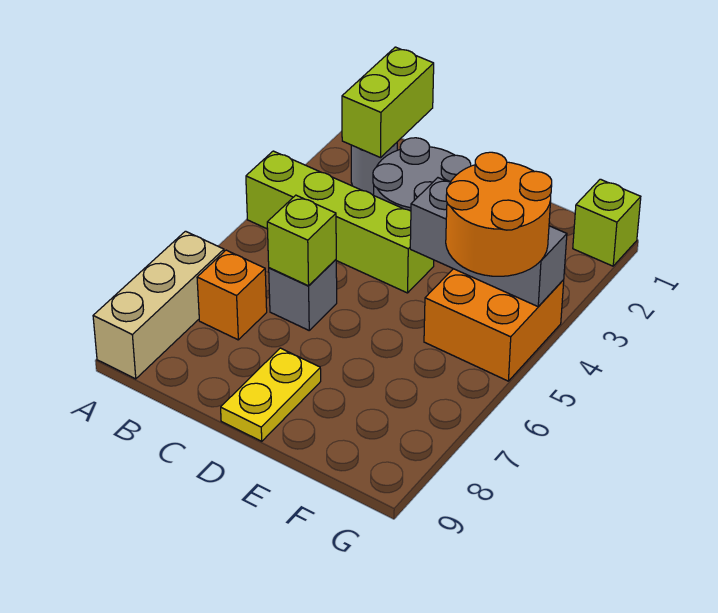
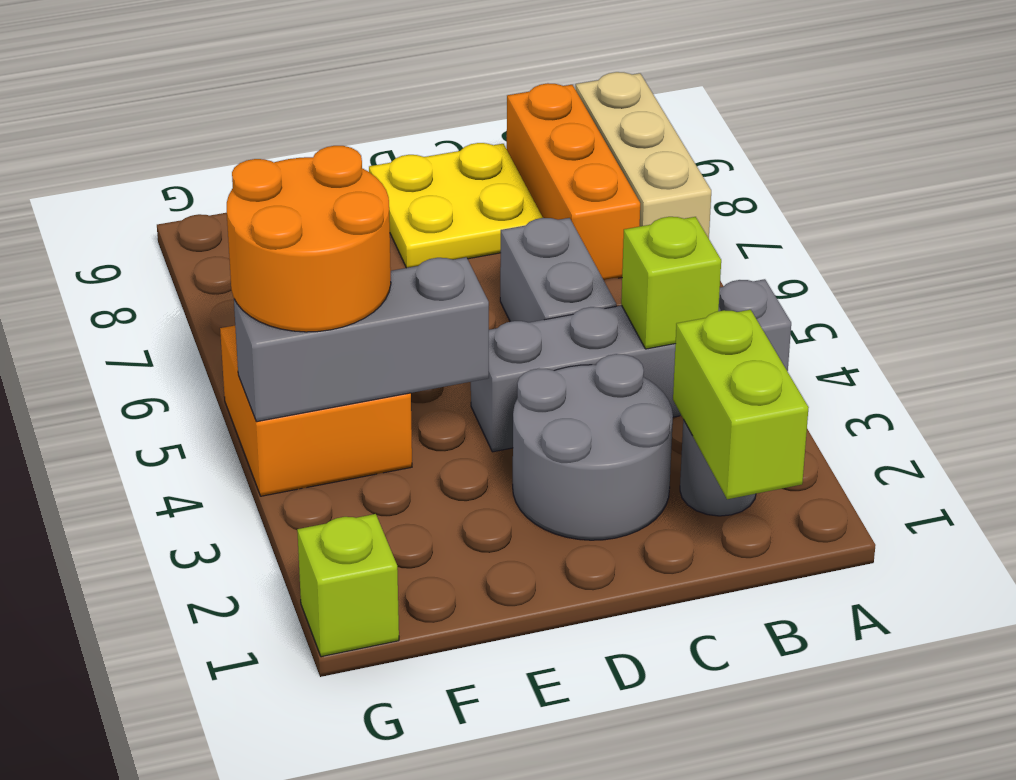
lime 1x4 brick [246,151,434,293] -> grey 1x4 brick [471,279,791,452]
orange 1x1 brick [197,250,267,340] -> orange 1x3 brick [507,83,640,280]
grey 1x1 brick [269,260,337,330] -> grey 1x2 brick [500,218,616,323]
lime 1x1 brick [267,195,336,286] -> lime 1x1 brick moved to [621,217,721,349]
yellow 1x2 plate [221,348,321,441] -> yellow 2x2 plate [369,143,543,268]

